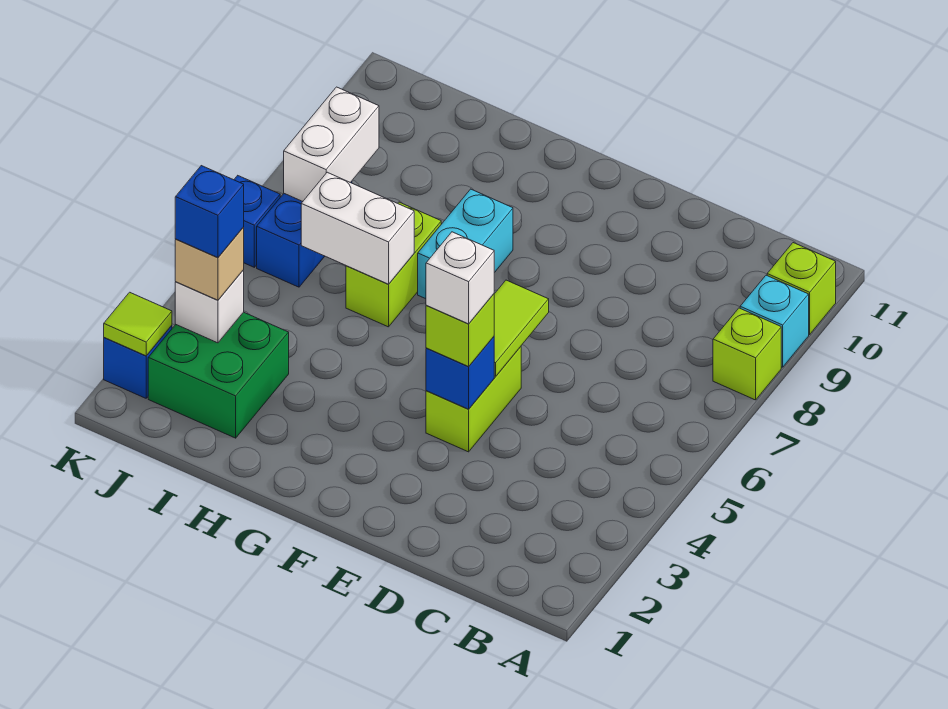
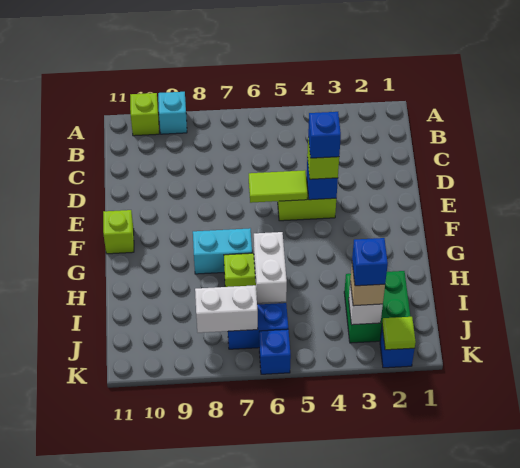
lime 1x1 brick [713,308,781,400] -> lime 1x1 brick moved to [103,210,134,254]
white 1x1 brick [426,232,494,324] -> blue 1x1 brick [308,112,341,158]

